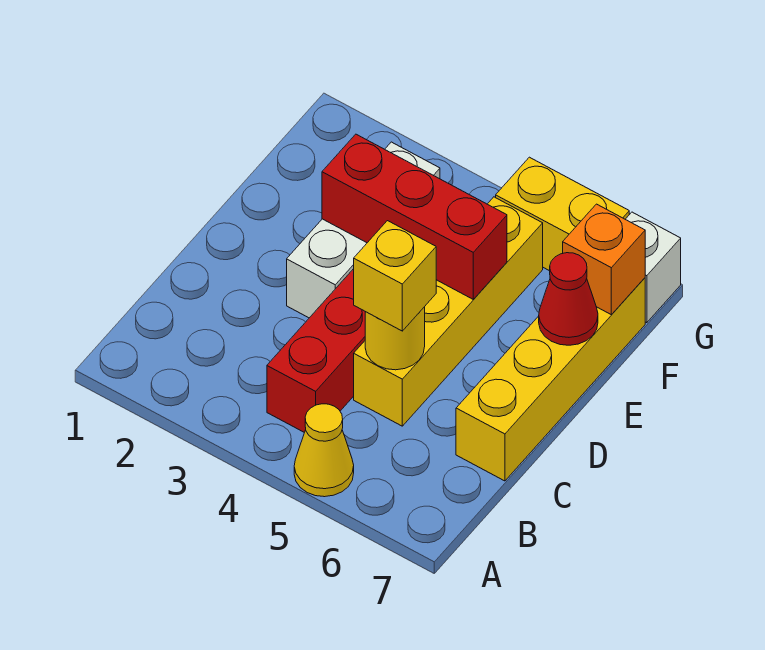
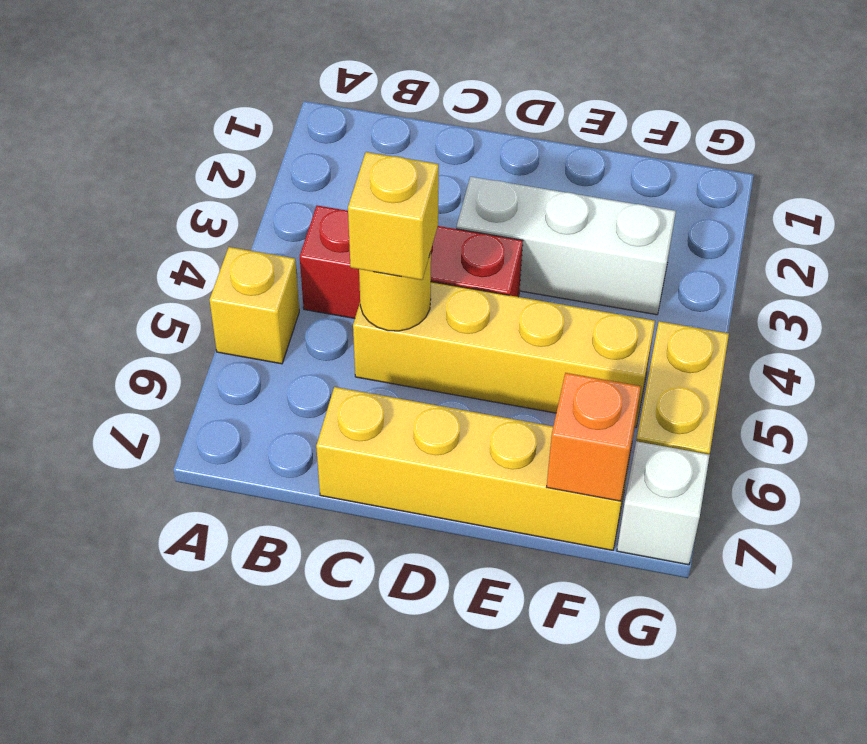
yellow 1x1 cone [294,404,354,497] -> yellow 1x1 brick [210,247,299,364]
red 1x3 brick [322,134,507,299] -> none
red 1x1 cone [539,253,598,345] -> none

